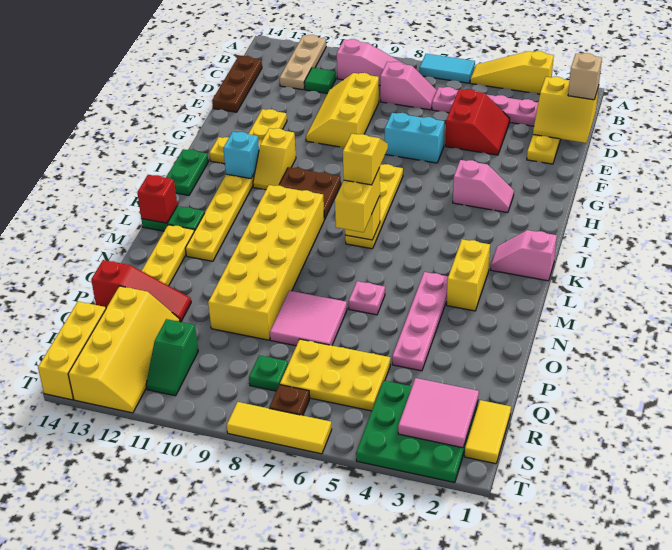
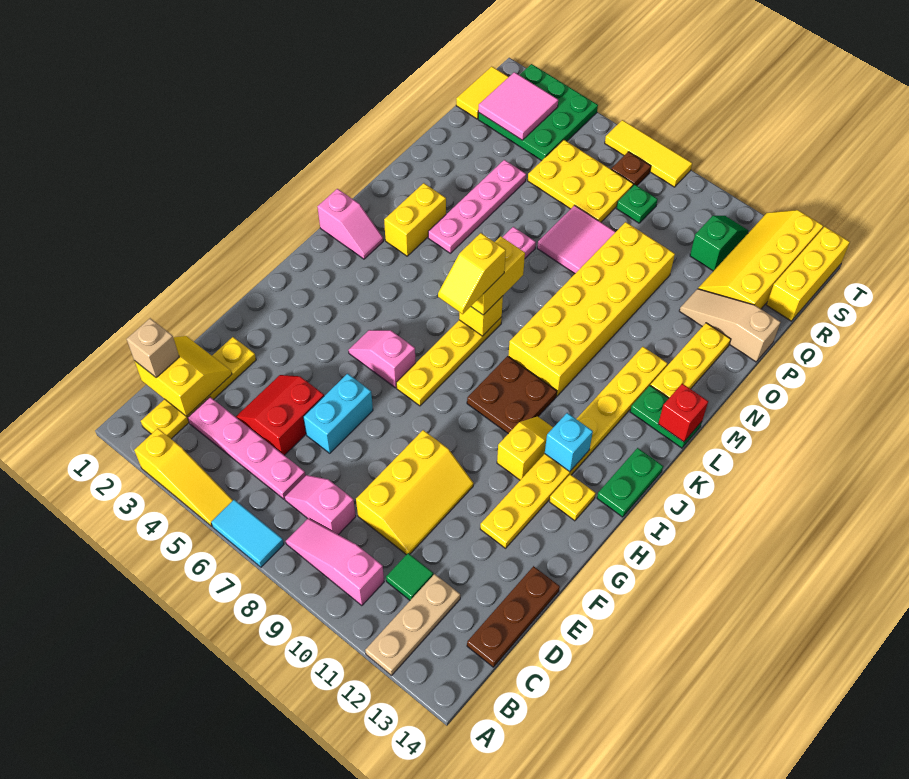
cyan 1x2 brick [385,113,444,163] -> cyan 1x2 brick turned to [303,374,373,453]
pink 1x2 slope [453,160,514,213] -> pink 1x2 slope moved to [348,330,415,388]
red 1x3 slope [91,260,191,322] -> tan 1x3 slope [679,289,780,362]

